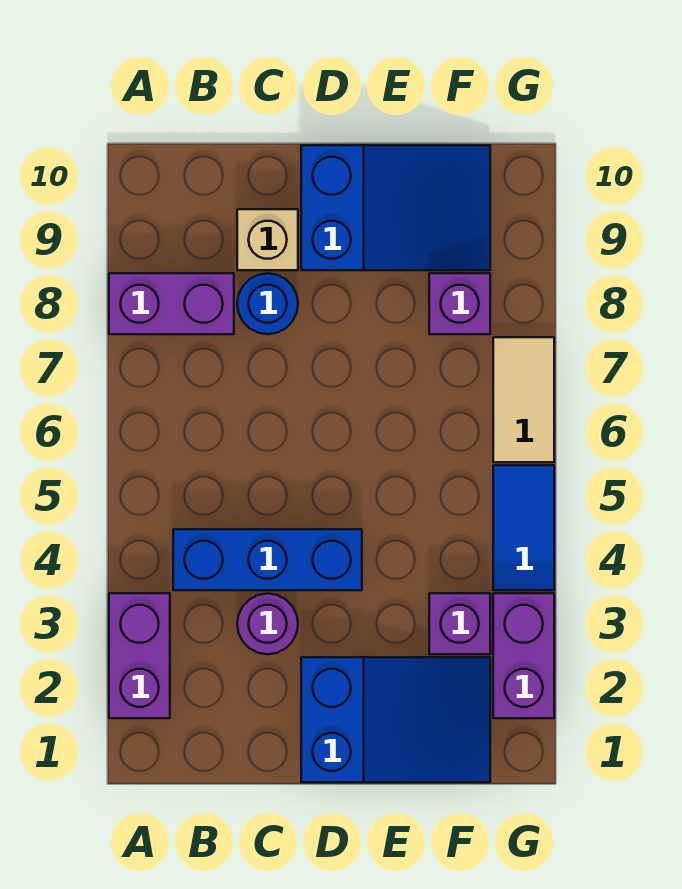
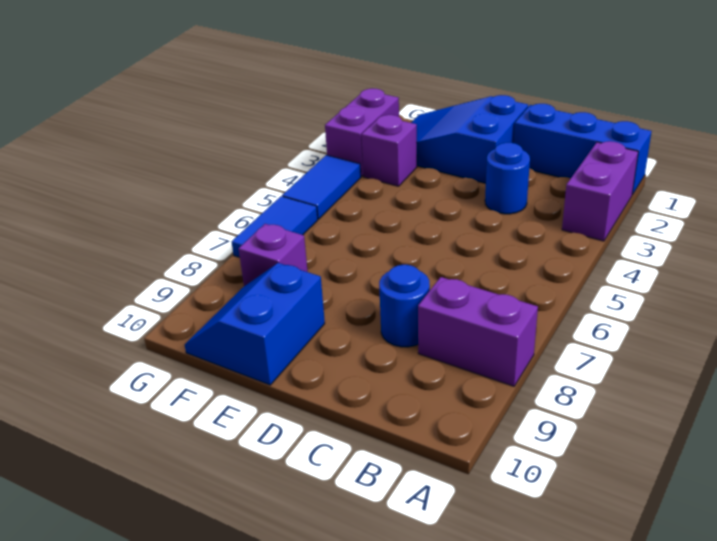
blue 1x3 brick [173,529,362,590] -> blue 1x3 brick moved to [514,104,652,195]
purple 1x1 round brick [237,593,298,654] -> blue 1x1 round brick [485,143,530,214]
tan 1x1 brick [237,209,298,270] -> none
blue 2x3 slope [301,145,490,270] -> blue 2x2 slope [185,263,325,385]
tan 1x2 tile [493,337,554,462] -> blue 1x2 tile [232,196,318,257]

